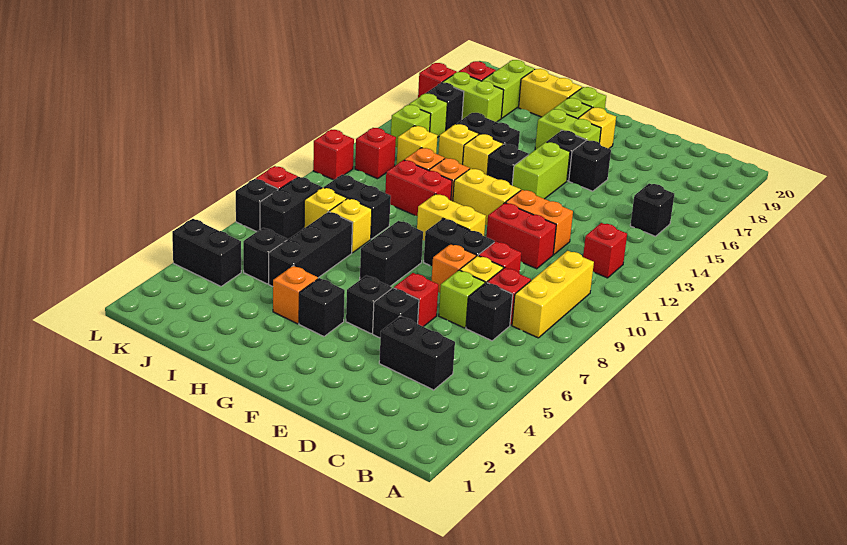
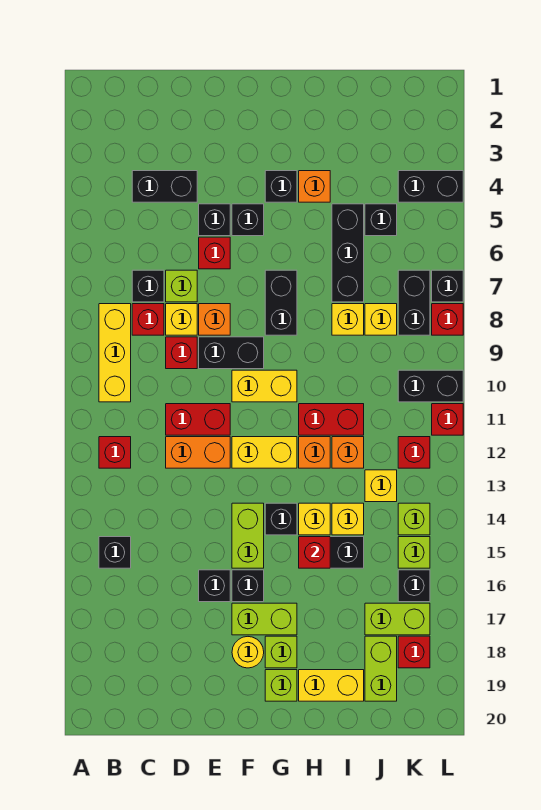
yellow 1x1 brick [578,107,616,149] -> yellow 1x1 round brick [232,637,264,668]
black 1x2 brick [324,175,391,239] -> black 1x2 brick moved to [398,370,463,402]
red 1x1 brick [418,63,457,98] -> red 1x1 brick moved to [299,537,330,568]

